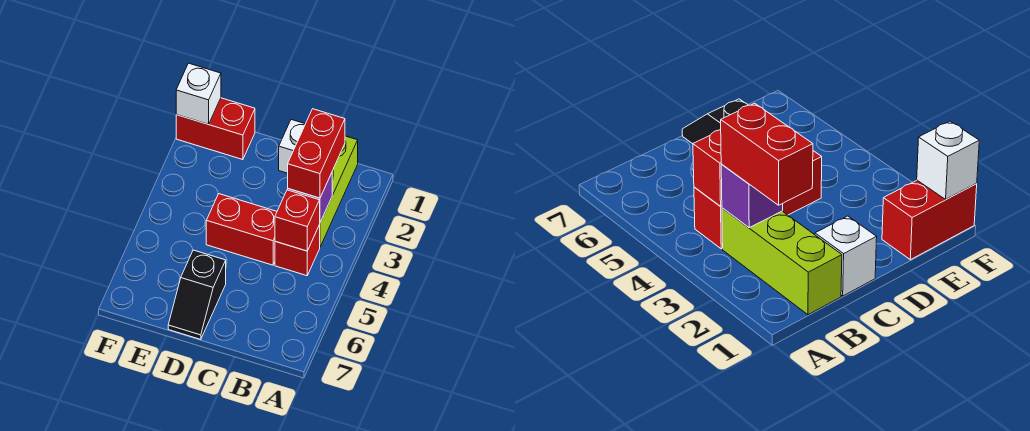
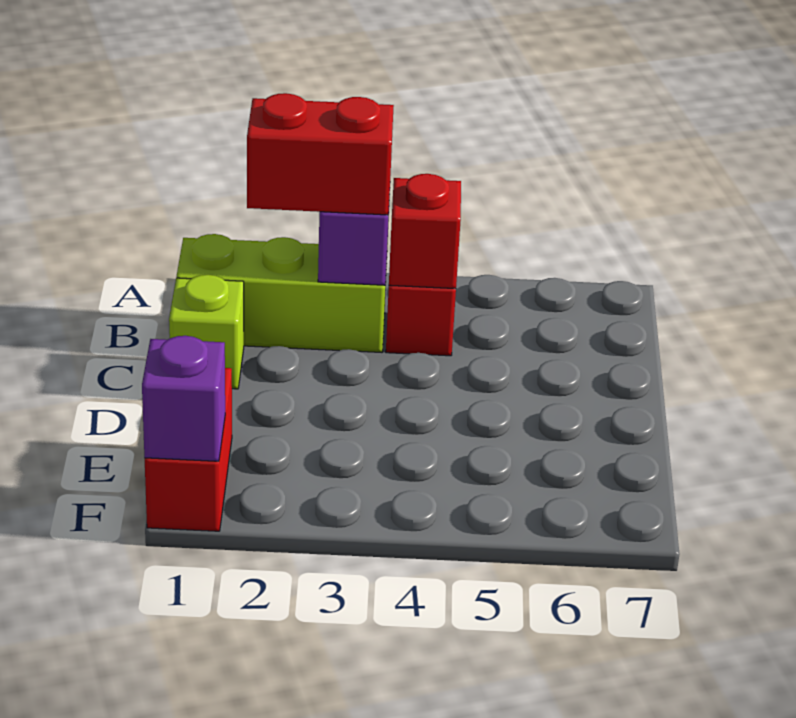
white 1x1 brick [279,120,305,173] -> lime 1x1 brick [169,275,244,389]
red 1x2 brick [206,194,277,265] -> none
black 1x2 slope [168,250,226,339] -> none
white 1x1 brick [176,63,221,124] -> purple 1x1 brick [142,336,225,461]

